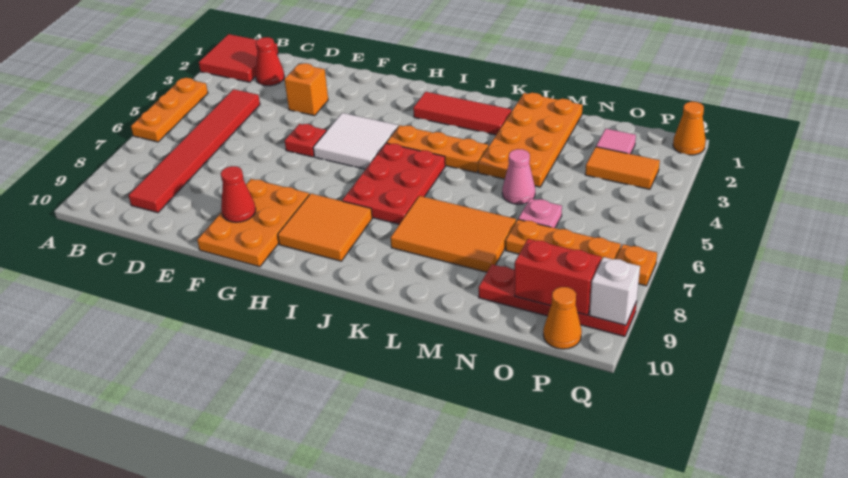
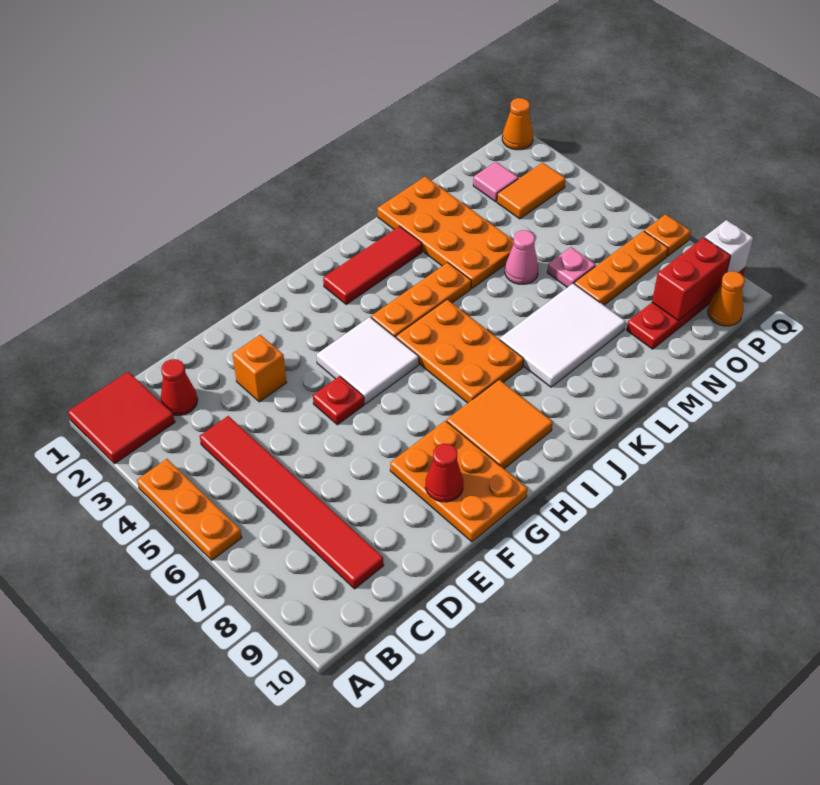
red 2x3 plate [342,143,445,224] -> orange 2x3 plate [396,300,524,403]
orange 2x3 tile [391,196,516,272] -> white 2x3 tile [500,283,626,387]

